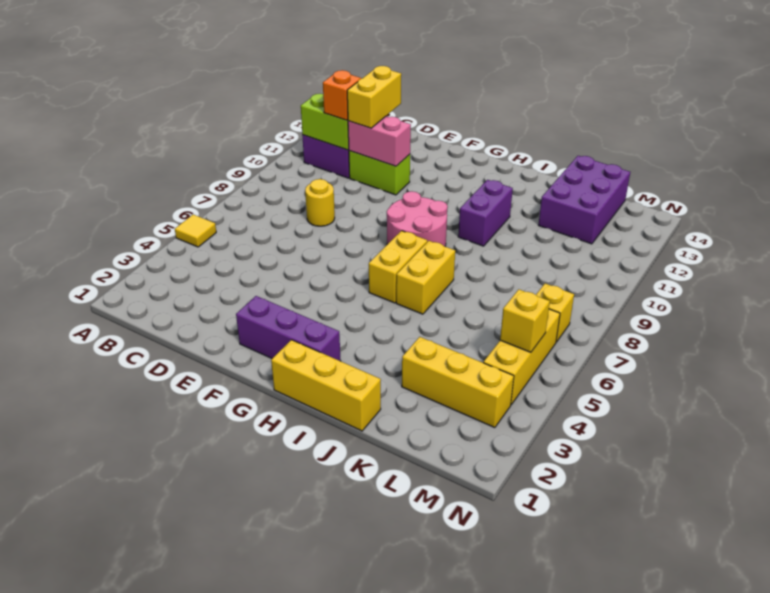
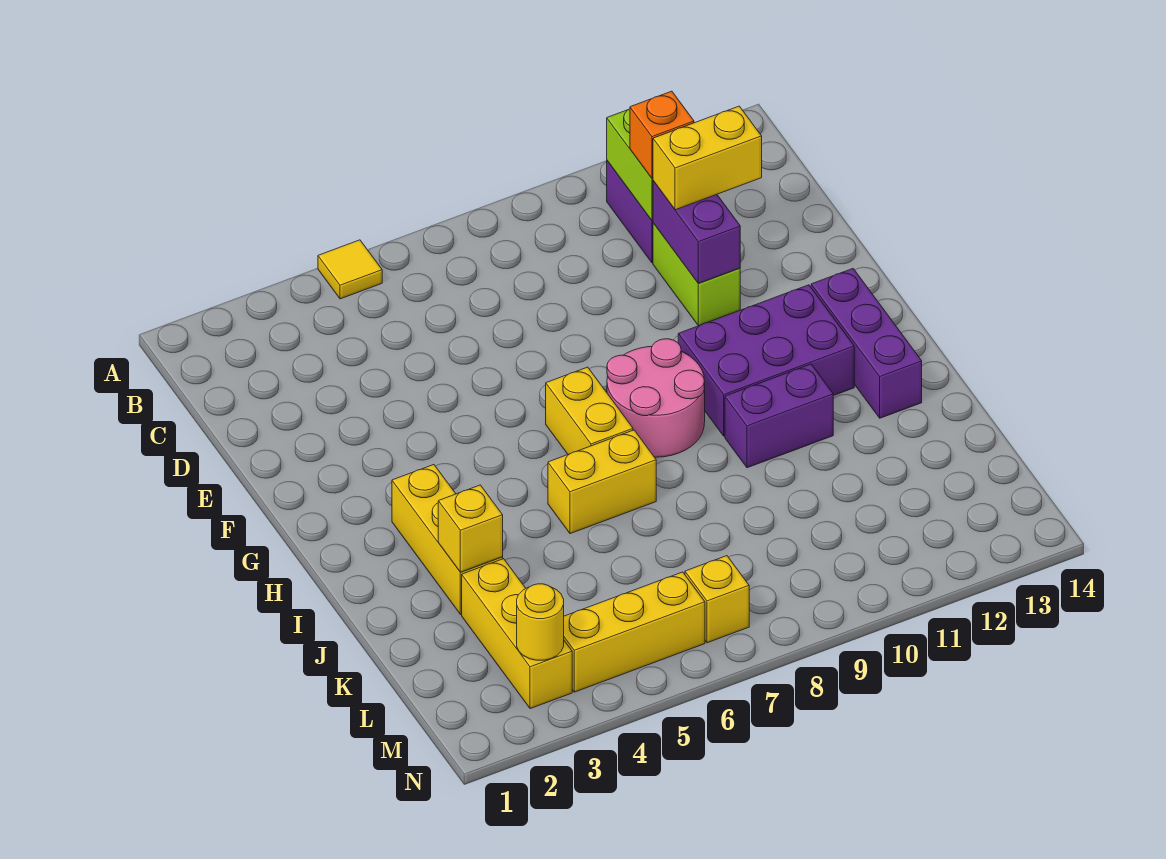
yellow 1x1 round brick [305,179,335,226] -> yellow 1x1 round brick moved to [517,584,564,660]
pink 1x2 brick [348,116,411,166] -> purple 1x2 brick [653,181,740,284]
purple 1x3 brick [236,296,341,361] -> purple 1x3 brick moved to [811,269,922,418]
yellow 1x3 brick [271,340,381,431] -> yellow 1x3 brick moved to [392,465,503,614]
yellow 1x2 brick [369,231,427,303] -> yellow 1x2 brick turned to [546,367,633,454]
purple 2x3 brick [539,156,630,244] -> purple 2x3 brick moved to [678,285,854,436]
yellow 1x1 brick [500,289,550,352] -> yellow 1x1 brick moved to [438,485,503,572]

